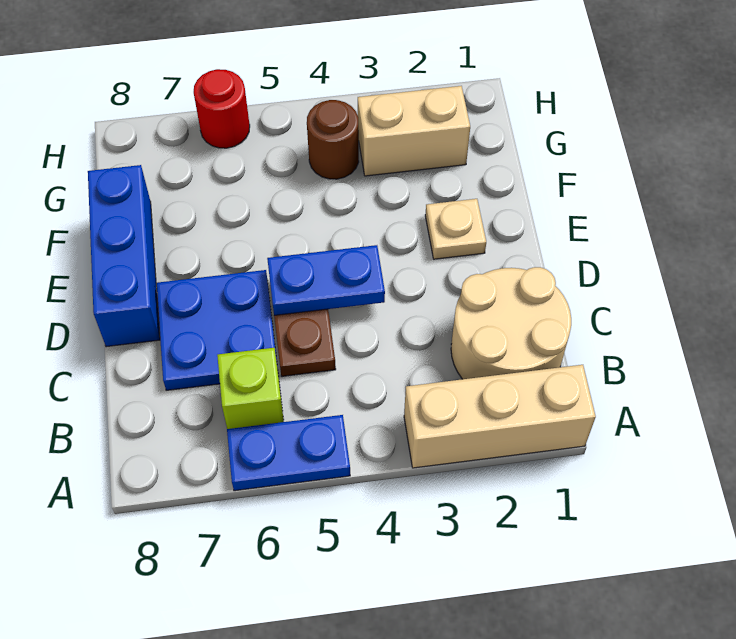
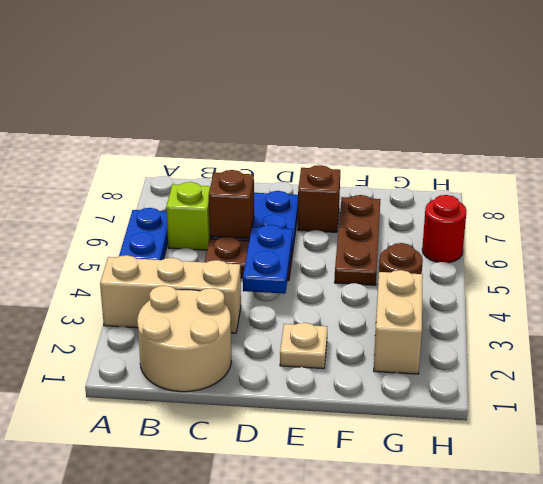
tan 1x3 brick [404,365,596,468] -> tan 1x3 brick turned to [100,255,241,333]
none -> brown 1x1 brick [209,170,254,239]
blue 1x3 brick [88,165,160,347] -> none
none -> brown 1x1 brick [298,165,340,232]
none -> brown 1x3 plate [335,195,381,285]

